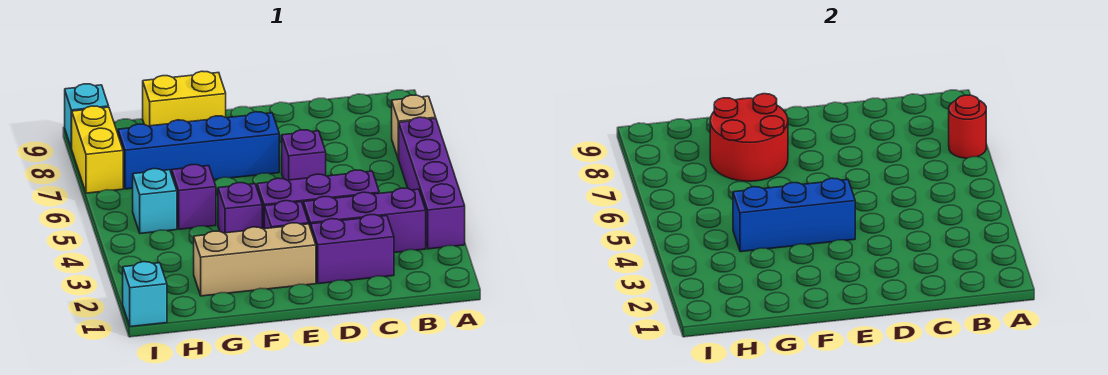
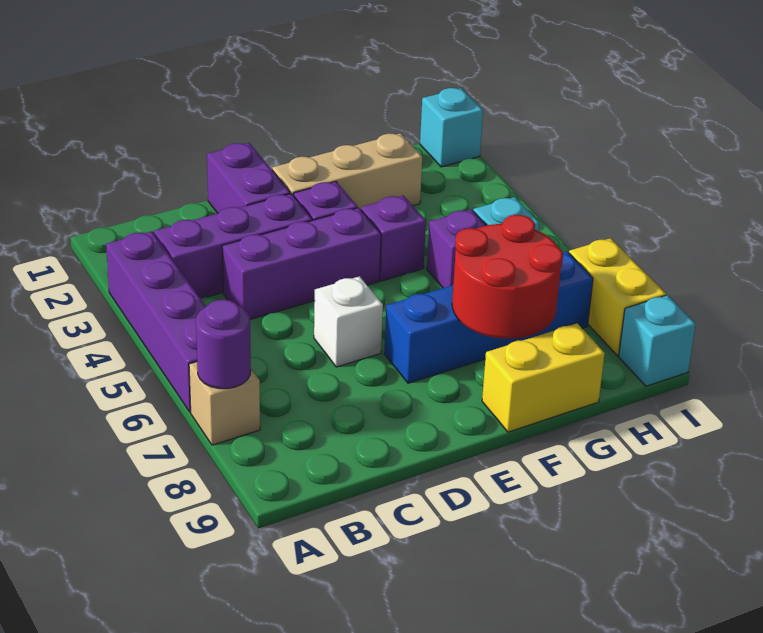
red 1x1 round brick [949,95,986,158] -> purple 1x1 round brick [196,300,251,389]
purple 1x2 brick [311,215,394,284] -> purple 1x2 brick turned to [207,143,290,213]
purple 1x1 brick [282,130,326,180] -> white 1x1 brick [314,276,383,367]
blue 1x3 brick [733,178,855,252] -> none

